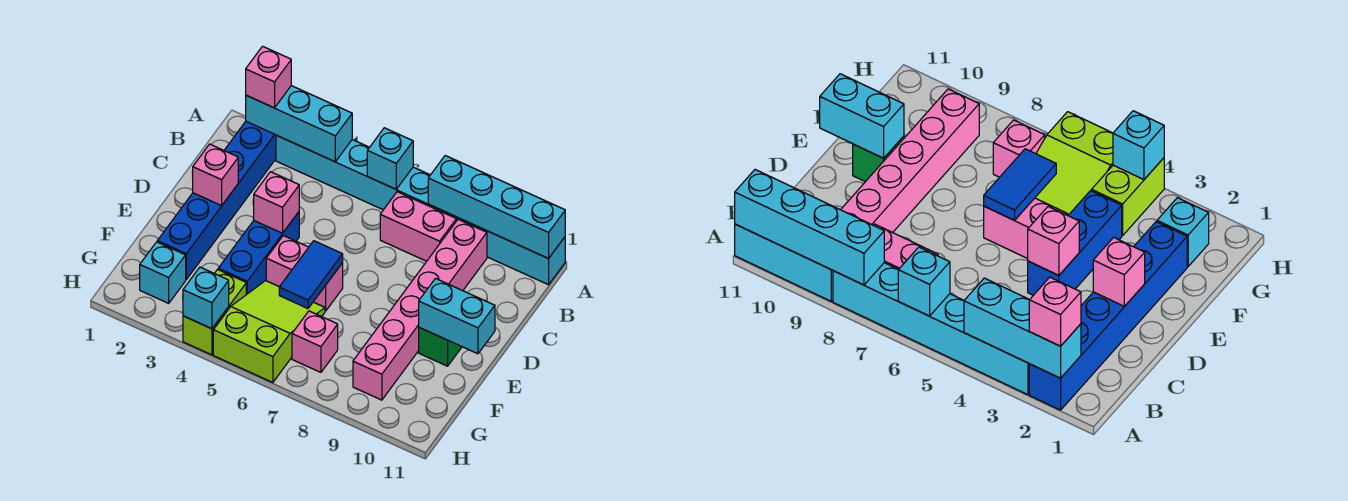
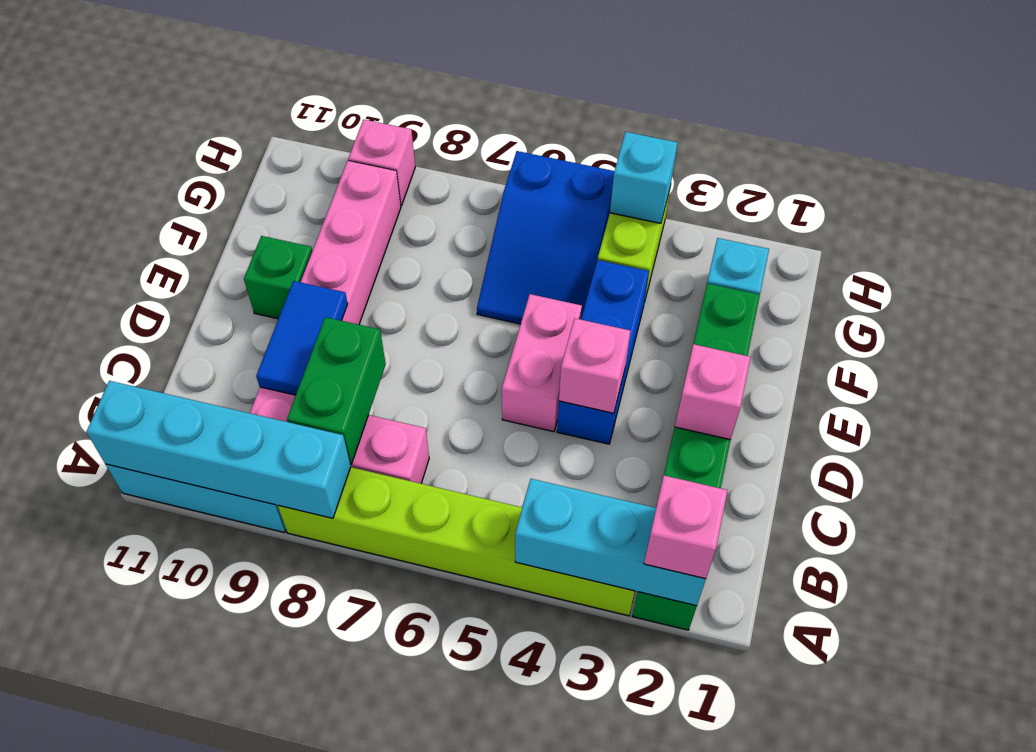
blue 1x6 brick [157,122,276,279] -> green 1x6 brick [632,283,760,630]
cyan 1x6 brick [276,135,459,221] -> lime 1x6 brick [278,467,635,616]
cyan 1x1 brick [367,128,413,189] -> none
none -> green 1x2 brick [287,317,386,464]
pink 1x2 brick [266,236,343,311] -> pink 1x2 brick turned to [502,294,582,432]
blue 1x2 tile [279,241,343,308] -> blue 1x2 tile moved to [256,281,348,395]
cyan 1x2 brick [419,279,495,354] -> none
lime 2x3 slope [213,281,325,383] -> blue 2x3 slope [477,151,614,324]
pink 1x1 brick [292,311,338,372] -> pink 1x1 brick moved to [348,120,415,206]

